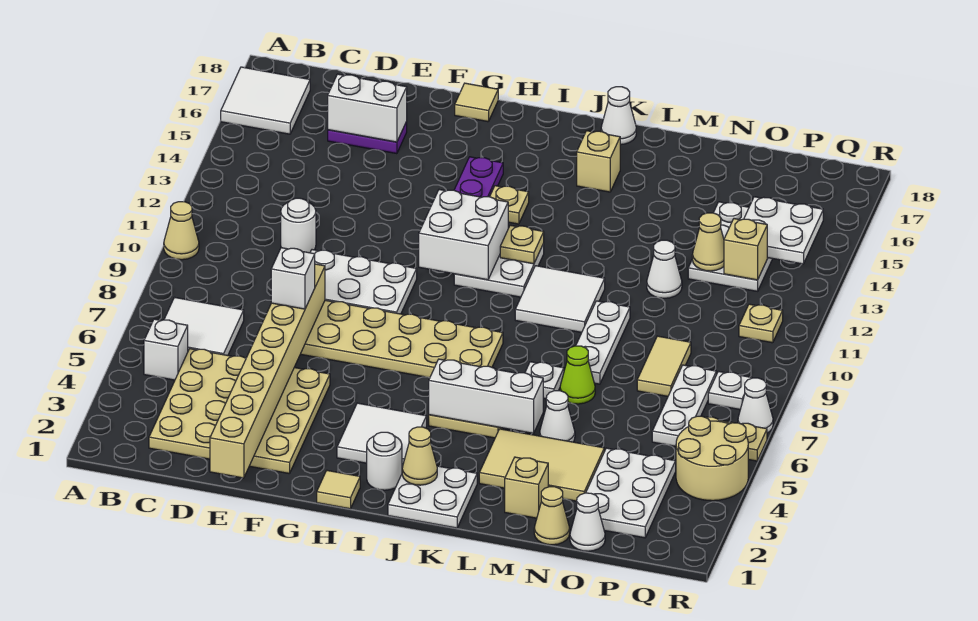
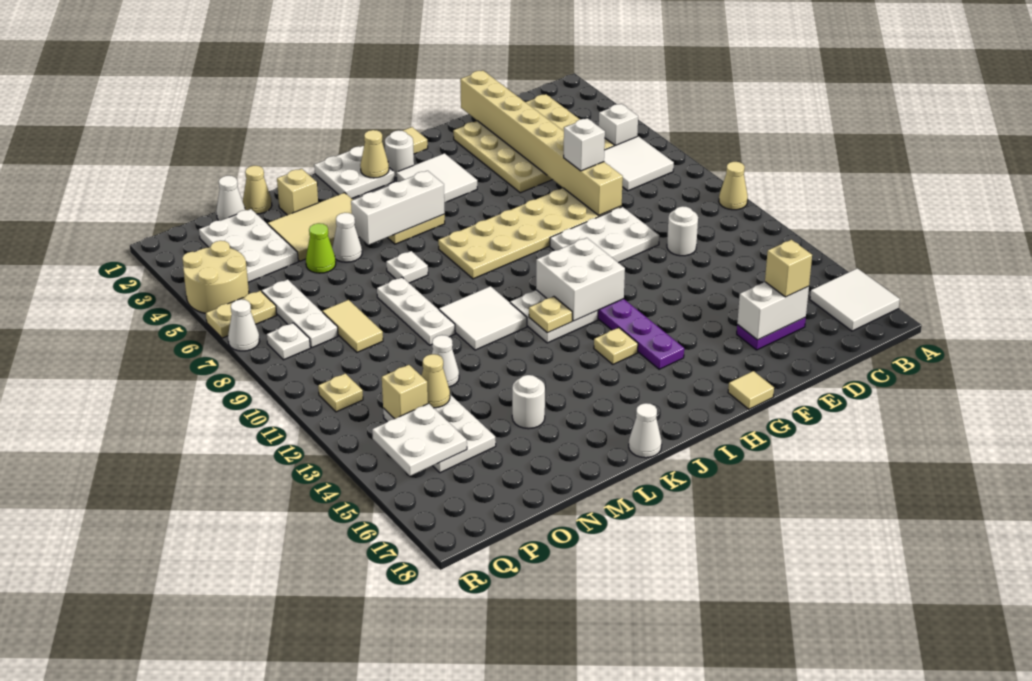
tan 1x1 brick [577,131,620,192] -> tan 1x1 brick moved to [765,240,812,297]
lime 1x1 cone [560,346,595,404] -> lime 1x1 cone moved to [306,223,336,273]
none -> white 1x1 round brick [512,375,545,429]

